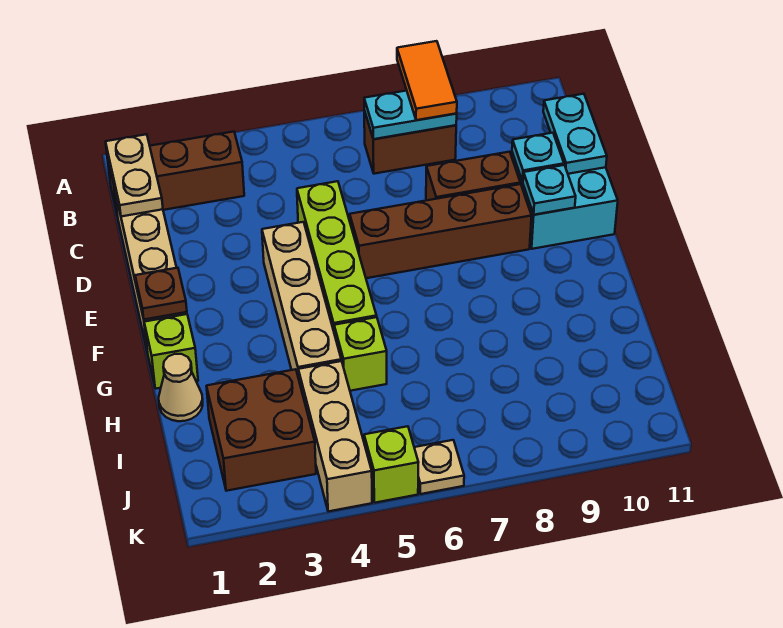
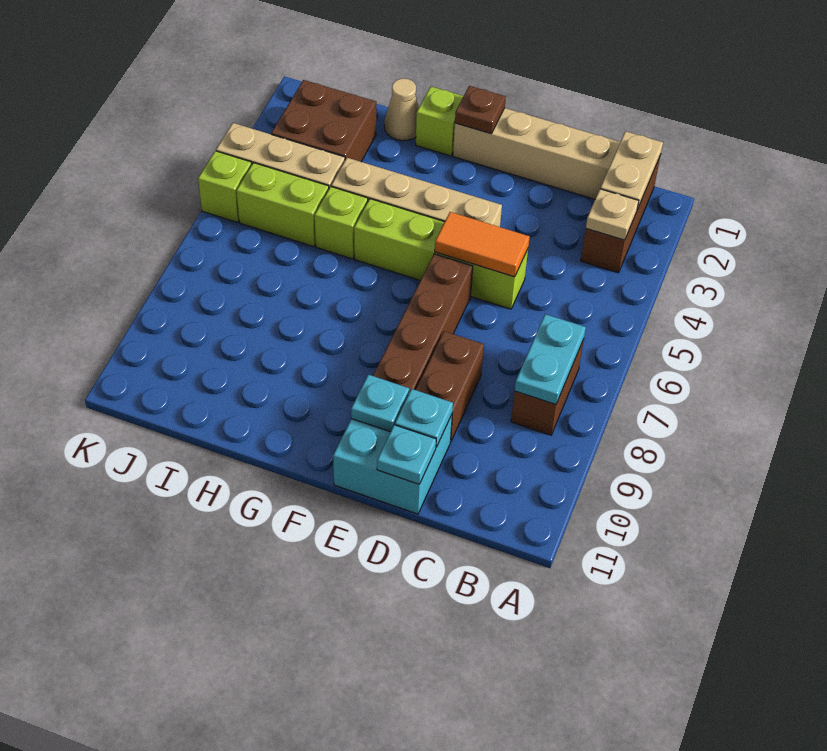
orange 1x2 tile [397,41,457,120] -> orange 1x2 tile moved to [435,212,530,277]
tan 1x2 plate [106,134,163,216] -> tan 1x2 plate turned to [600,131,663,209]
cyan 1x2 plate [543,94,607,174] -> cyan 1x1 plate [377,425,436,484]
none -> lime 1x2 brick [237,163,329,247]
tan 1x1 plate [414,440,464,494] -> tan 1x1 plate moved to [586,189,639,240]

